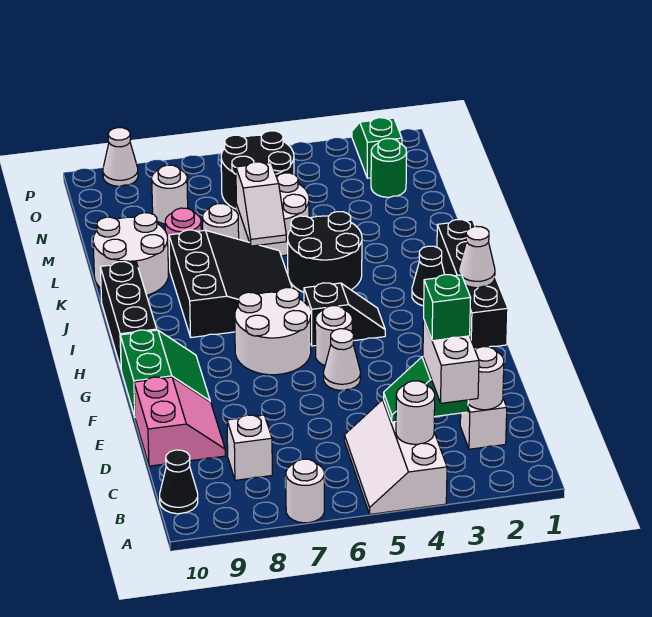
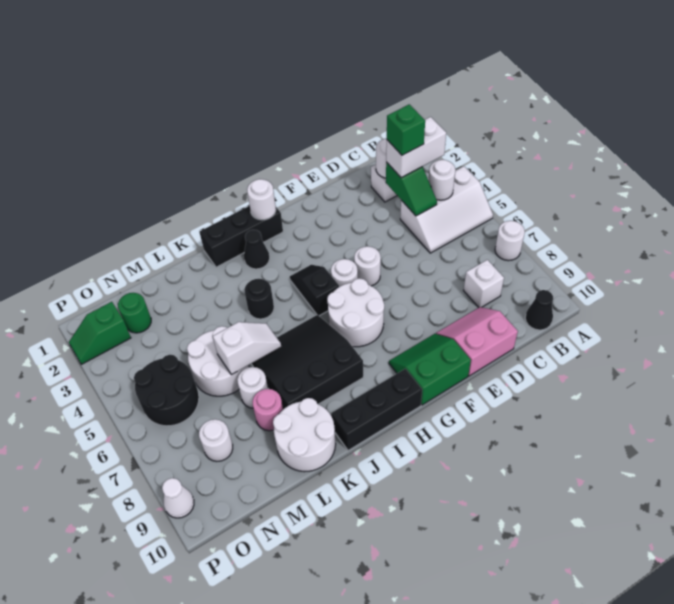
white 1x1 cone [324,329,360,390] -> white 1x1 round brick [354,246,381,286]
black 1x4 brick [437,220,508,349] -> black 1x3 brick [199,206,283,267]
white 1x1 cone [458,226,495,288] -> white 1x1 round brick [247,179,276,220]
black 2x2 round brick [288,212,362,292] -> black 1x1 round brick [244,279,274,319]

